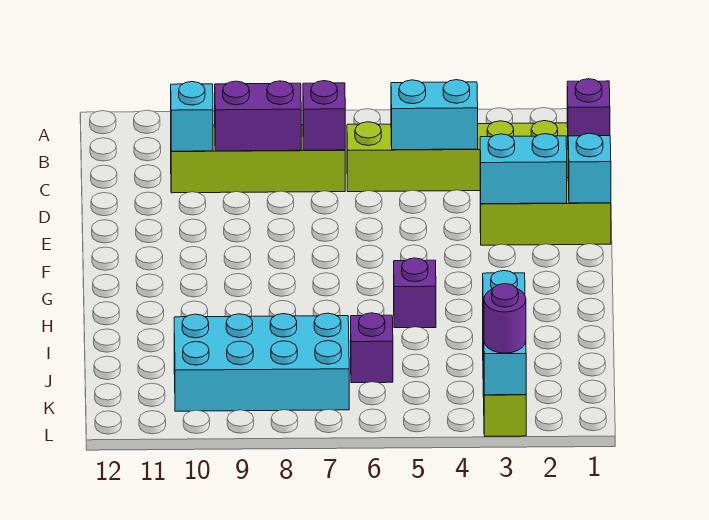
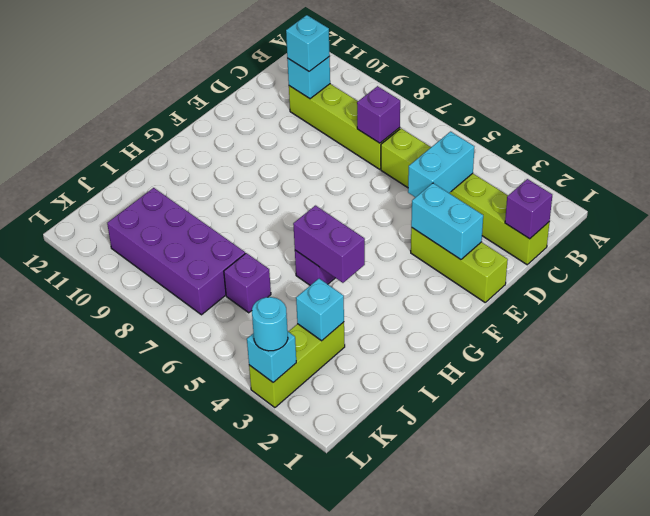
cyan 1x2 brick [391,80,478,150] -> cyan 1x2 brick turned to [408,132,474,197]
purple 1x2 brick [215,81,301,151] -> purple 1x2 brick moved to [293,206,365,283]
cyan 1x1 brick [568,133,611,203] -> cyan 1x1 brick moved to [286,15,330,71]
cyan 2x4 brick [174,313,349,411] -> purple 2x4 brick [107,188,245,315]
purple 1x1 round brick [484,284,526,353] -> cyan 1x1 round brick [252,297,288,351]

